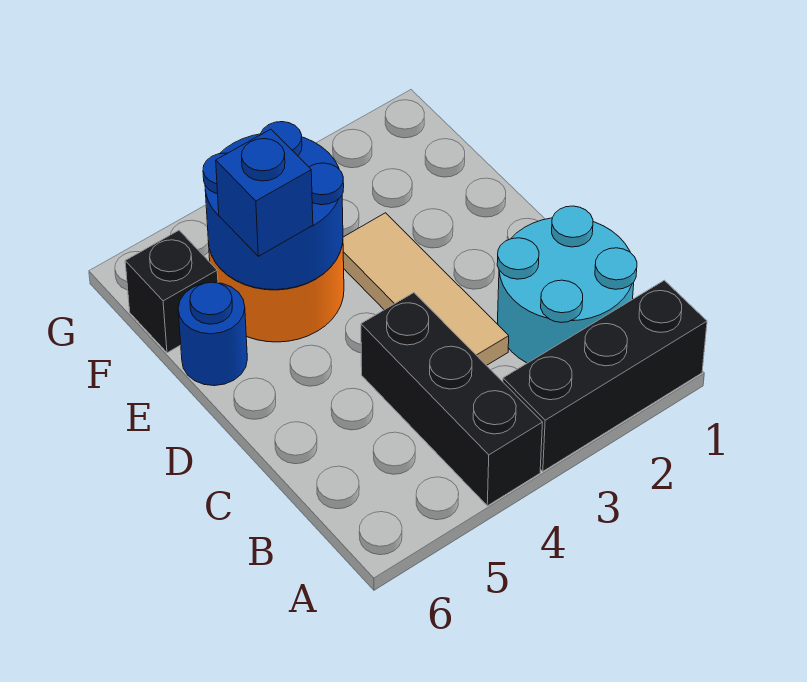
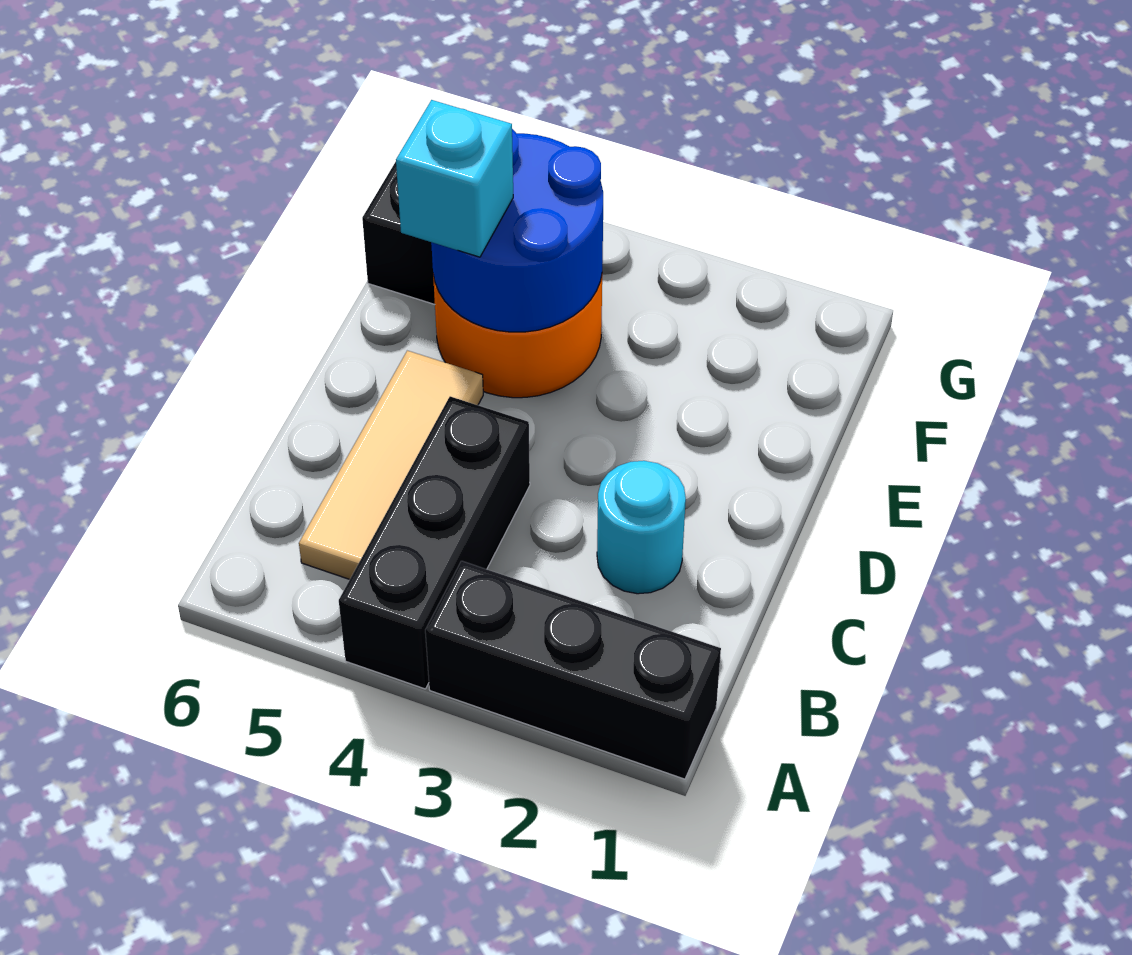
cyan 2x2 round brick [497,206,637,363] -> cyan 1x1 round brick [597,461,686,594]
tan 1x3 tile [343,213,509,366] -> tan 1x3 tile moved to [299,351,483,579]
blue 1x1 brick [216,129,313,256] -> cyan 1x1 brick [396,100,513,257]
blue 1x1 round brick [178,282,247,386] -> none

